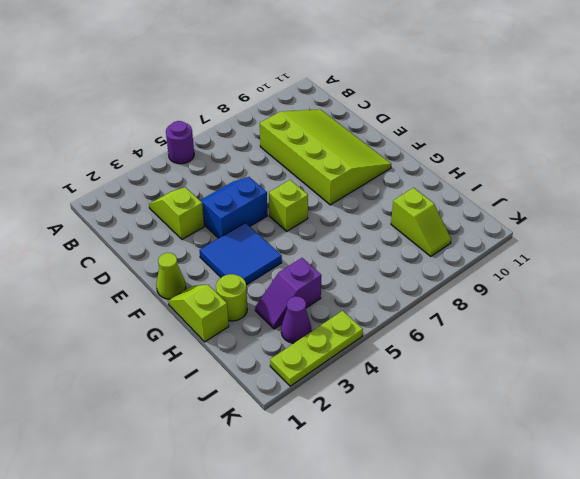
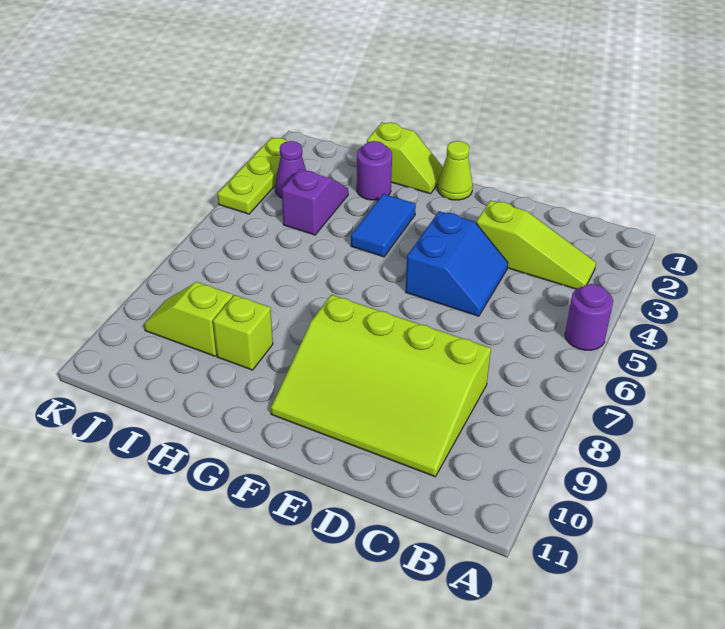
lime 1x2 slope [149,187,204,239] -> lime 1x3 slope [476,200,596,289]
blue 2x2 tile [199,223,282,285] -> blue 1x2 tile [351,194,416,257]
lime 1x1 brick [269,180,308,231] -> lime 1x1 brick moved to [213,295,273,370]
lime 1x1 round brick [216,274,247,321] -> purple 1x1 round brick [357,141,392,200]

